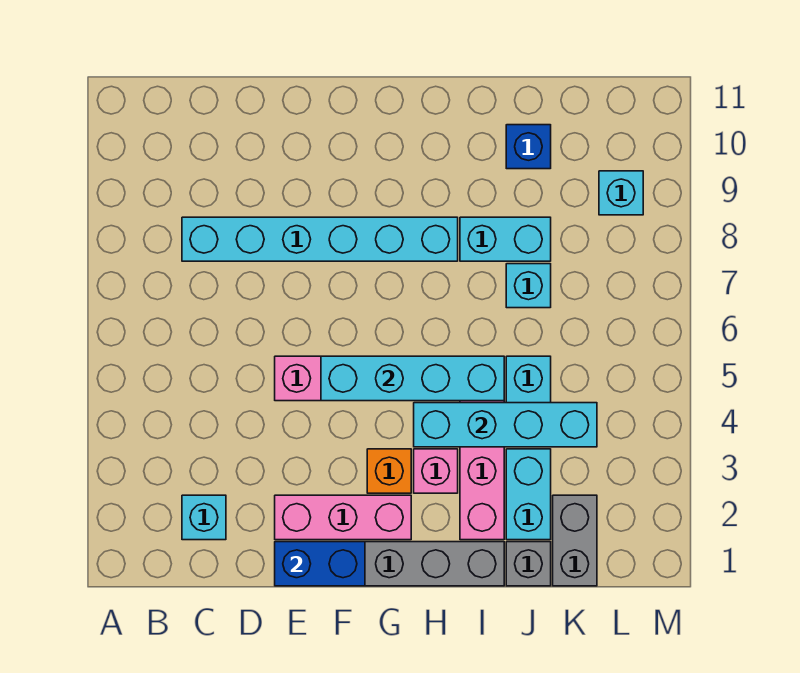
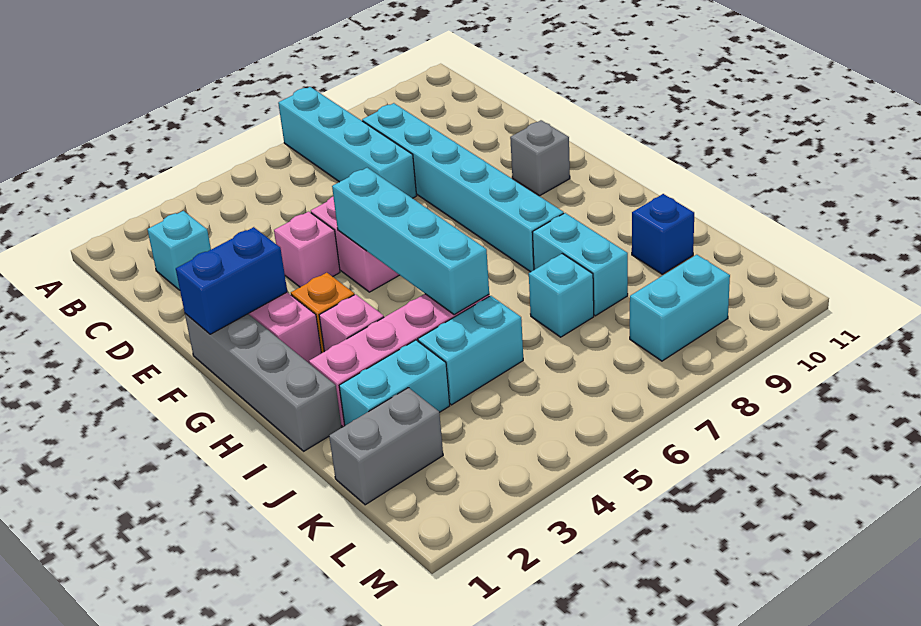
blue 1x2 brick [275,542,365,586] -> blue 1x2 brick turned to [176,227,287,334]
none -> pink 1x1 brick [274,211,340,287]
cyan 1x4 brick [414,403,597,447] -> cyan 1x4 brick moved to [278,87,417,198]
grey 1x1 brick [506,542,551,586] -> grey 1x1 brick moved to [510,120,570,196]
cyan 1x1 brick [599,171,643,215] -> cyan 1x2 brick [630,255,730,361]

